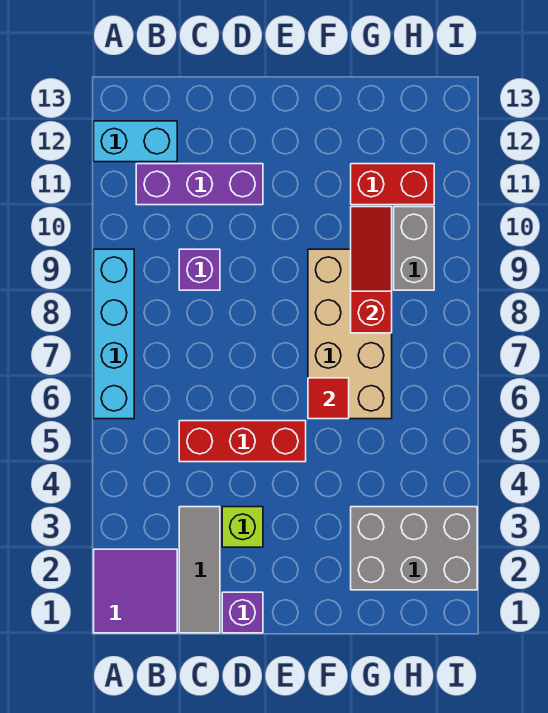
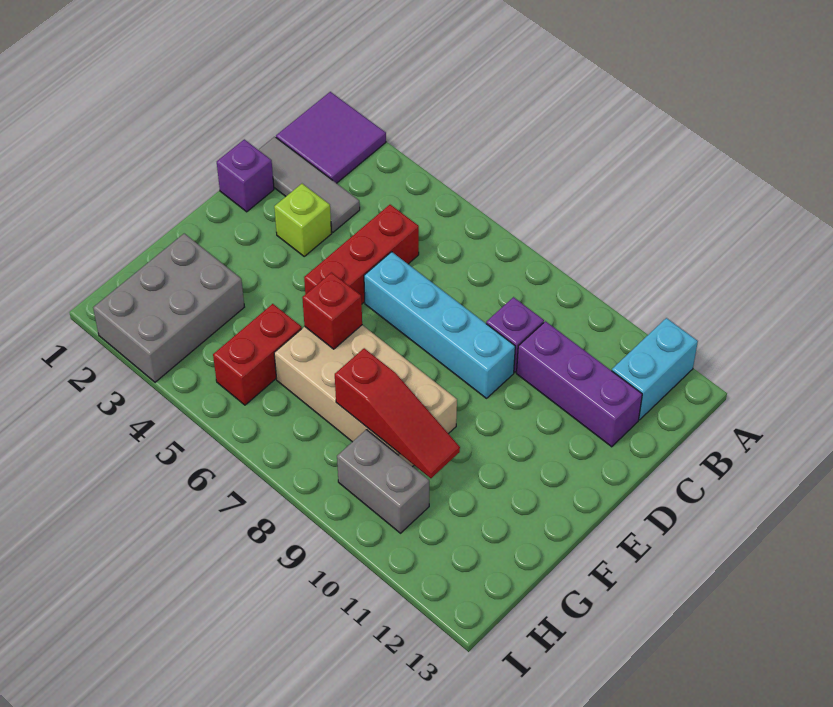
cyan 1x4 brick [94,249,134,419] -> cyan 1x4 brick moved to [364,252,515,398]
purple 1x3 brick [136,164,263,205] -> purple 1x3 brick turned to [517,321,642,447]
red 1x1 tile [308,378,349,419] -> red 1x1 brick [302,273,362,349]
red 1x2 brick [351,164,434,205] -> red 1x2 brick moved to [213,304,302,405]

